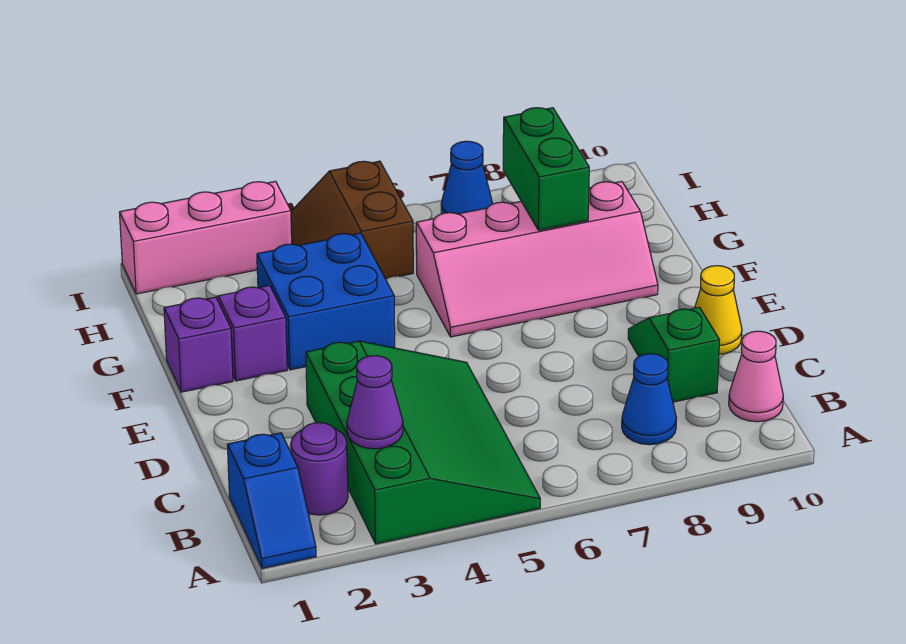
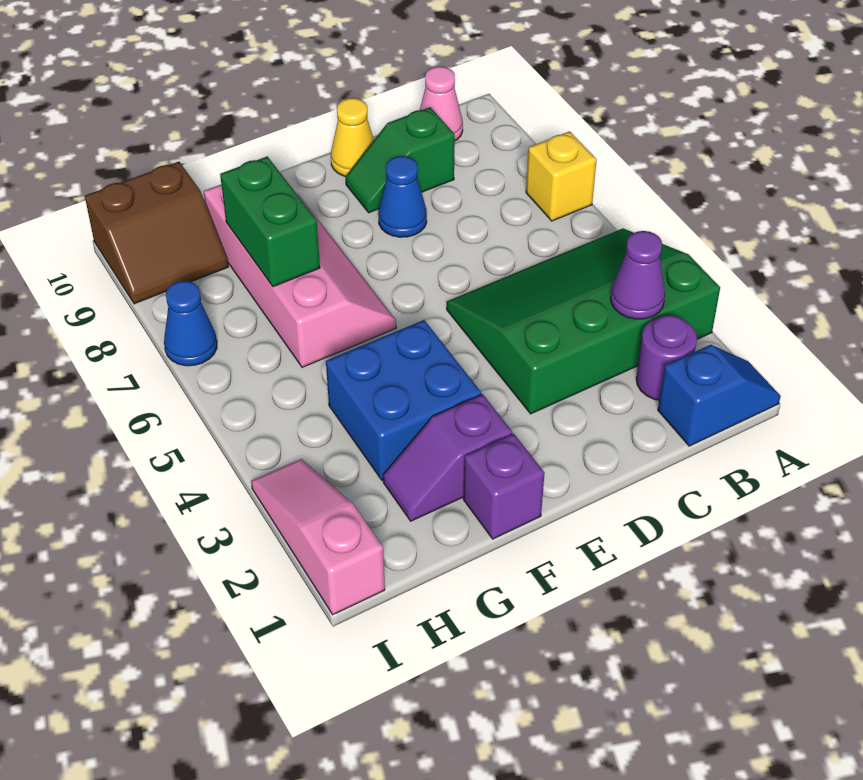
none -> yellow 1x1 brick [526,131,597,221]
blue 1x1 cone [622,354,677,445] -> blue 1x1 cone moved to [378,156,427,237]
green 1x2 brick [503,108,589,230] -> green 1x2 brick turned to [220,156,320,287]
brown 2x2 slope [291,161,413,279] -> brown 2x2 slope moved to [85,162,228,304]
pink 1x3 brick [120,181,292,294] -> pink 1x3 slope [251,459,385,615]

